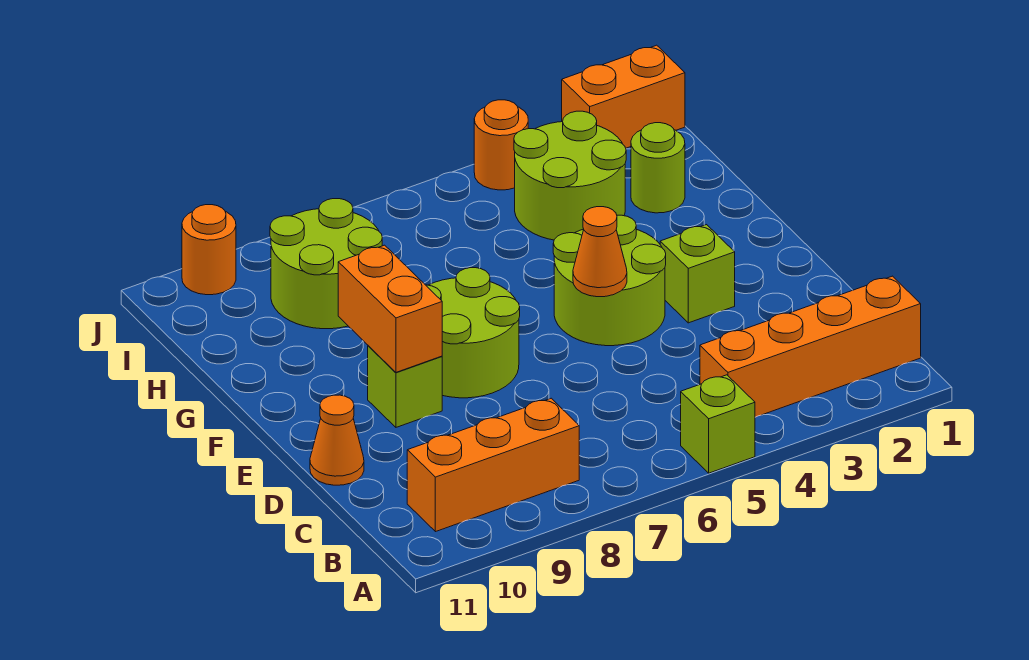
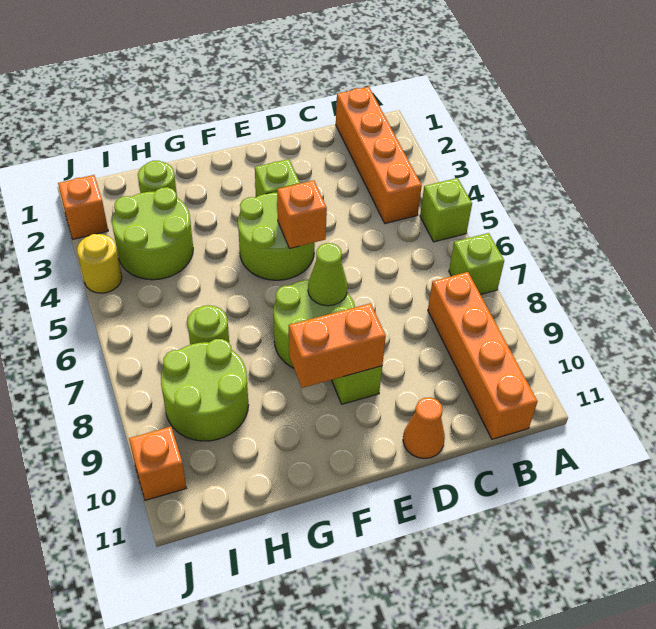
none -> lime 1x1 brick [449,233,504,295]
orange 1x3 brick [407,398,579,532] -> orange 1x4 brick [428,272,538,439]
orange 1x1 cone [573,207,627,297] -> orange 1x1 brick [277,180,327,248]
none -> lime 1x1 cone [308,243,348,306]
none -> lime 1x1 round brick [187,305,229,345]
orange 1x2 brick [562,45,685,148] -> orange 1x1 brick [58,175,108,239]
orange 1x1 round brick [474,100,528,190] -> yellow 1x1 round brick [77,234,122,293]
orange 1x1 round brick [182,205,236,295] -> orange 1x1 brick [129,427,186,500]

